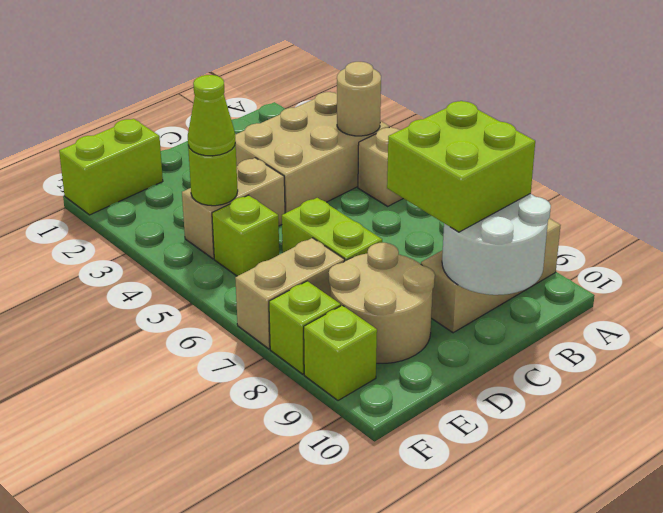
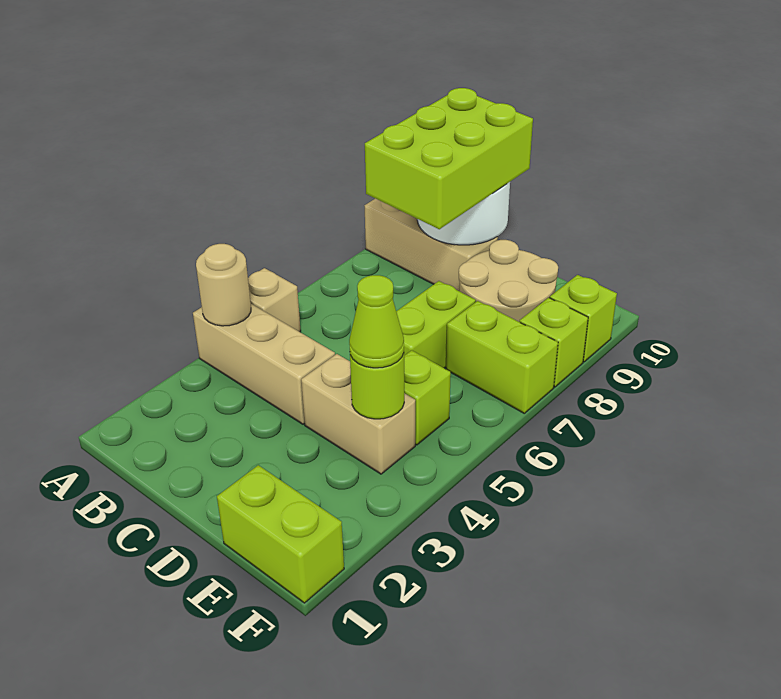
tan 2x3 brick [235,92,389,213] -> tan 1x3 brick [193,304,335,424]
lime 2x2 brick [387,101,535,232] -> lime 2x3 brick [365,88,533,229]
tan 1x2 brick [235,238,345,349] -> lime 1x2 brick [446,301,558,413]

